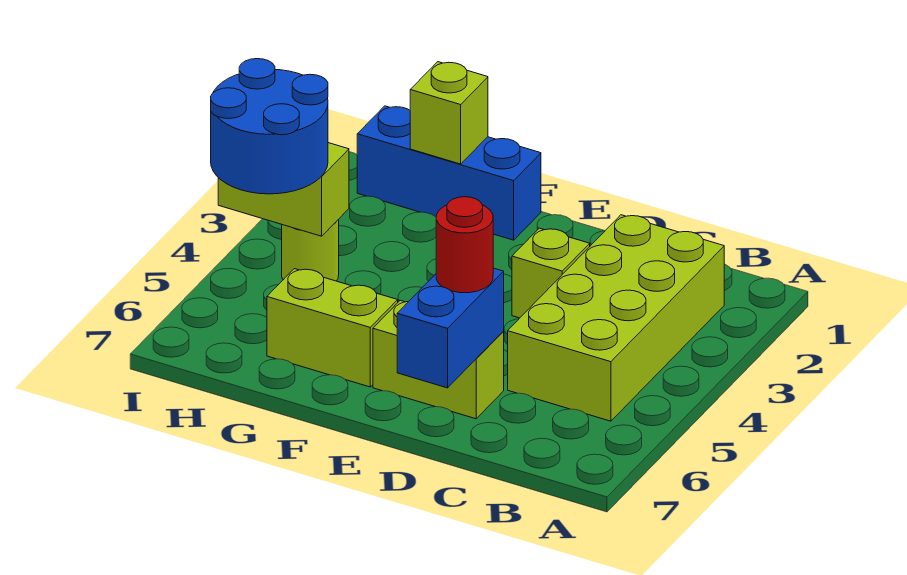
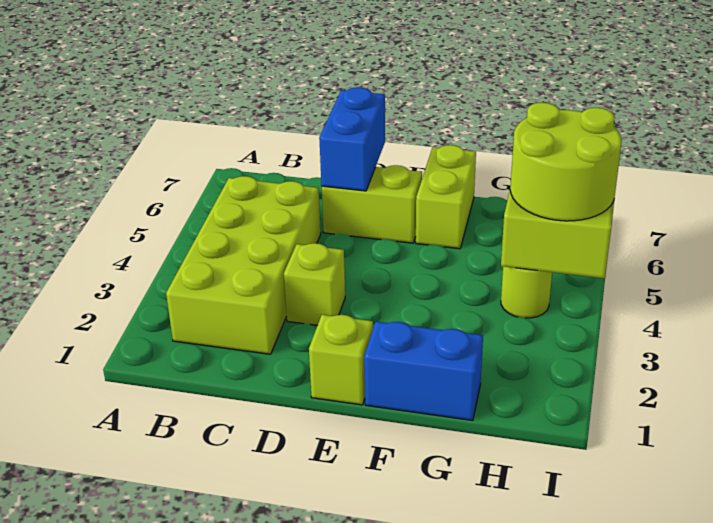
red 1x1 round brick [436,197,493,293] -> none
blue 1x3 brick [357,106,541,240] -> blue 1x2 brick [364,322,483,421]
lime 1x2 brick [267,269,398,387] -> lime 1x2 brick turned to [416,145,476,249]
lime 1x1 brick [410,62,488,164] -> lime 1x1 brick moved to [309,315,373,405]
blue 2x2 round brick [211,59,328,194] -> lime 2x2 round brick [510,103,622,221]

